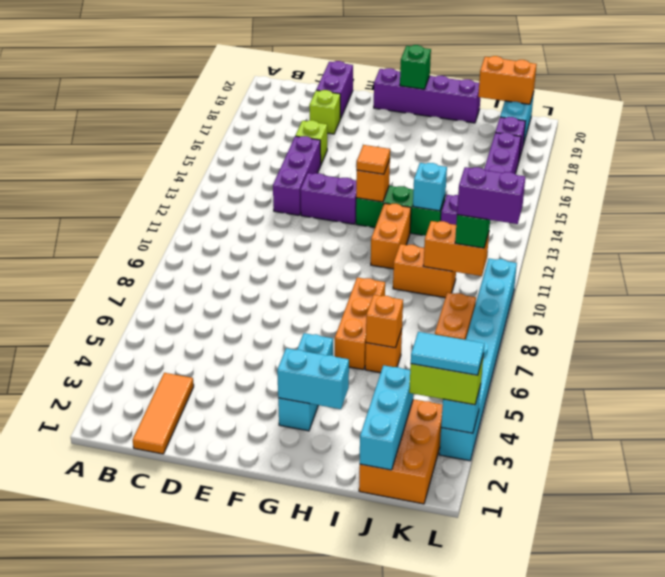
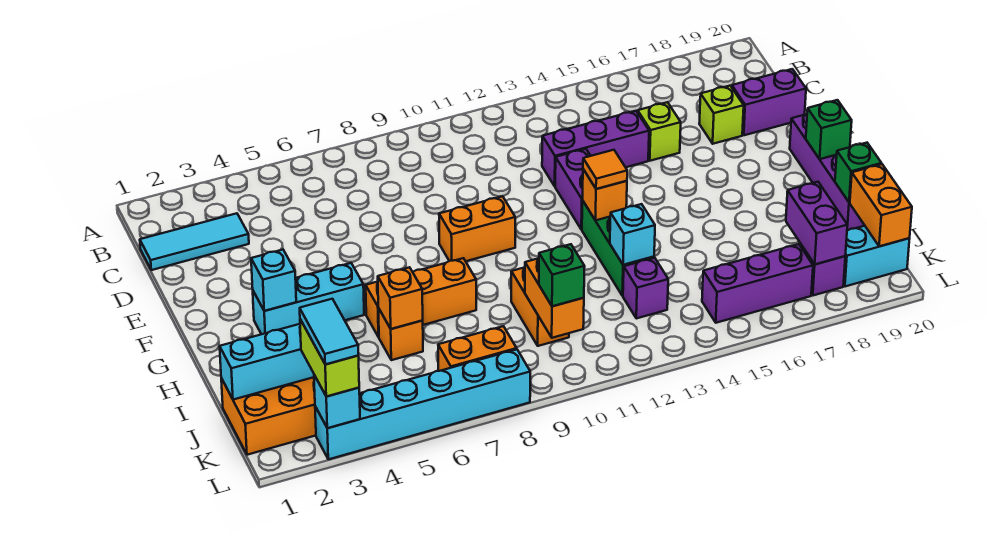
orange 1x3 tile [133,373,194,454] -> cyan 1x3 tile [140,213,249,270]
cyan 1x2 brick [277,348,349,409] -> cyan 1x1 brick [251,250,296,311]
orange 1x2 brick [371,203,411,269] -> orange 1x2 brick moved to [439,196,515,261]
none -> green 1x1 brick [835,143,882,202]
purple 1x2 brick [457,167,525,224] -> purple 1x2 brick moved to [786,182,847,264]
cyan 1x8 brick [439,259,517,461] -> cyan 1x6 brick [315,349,530,459]

